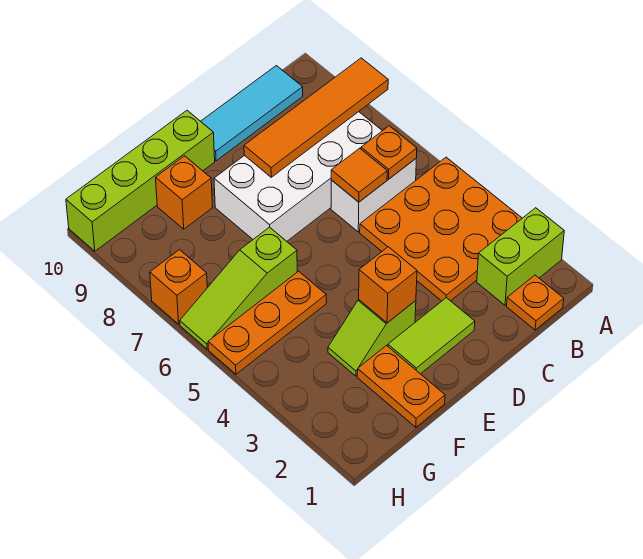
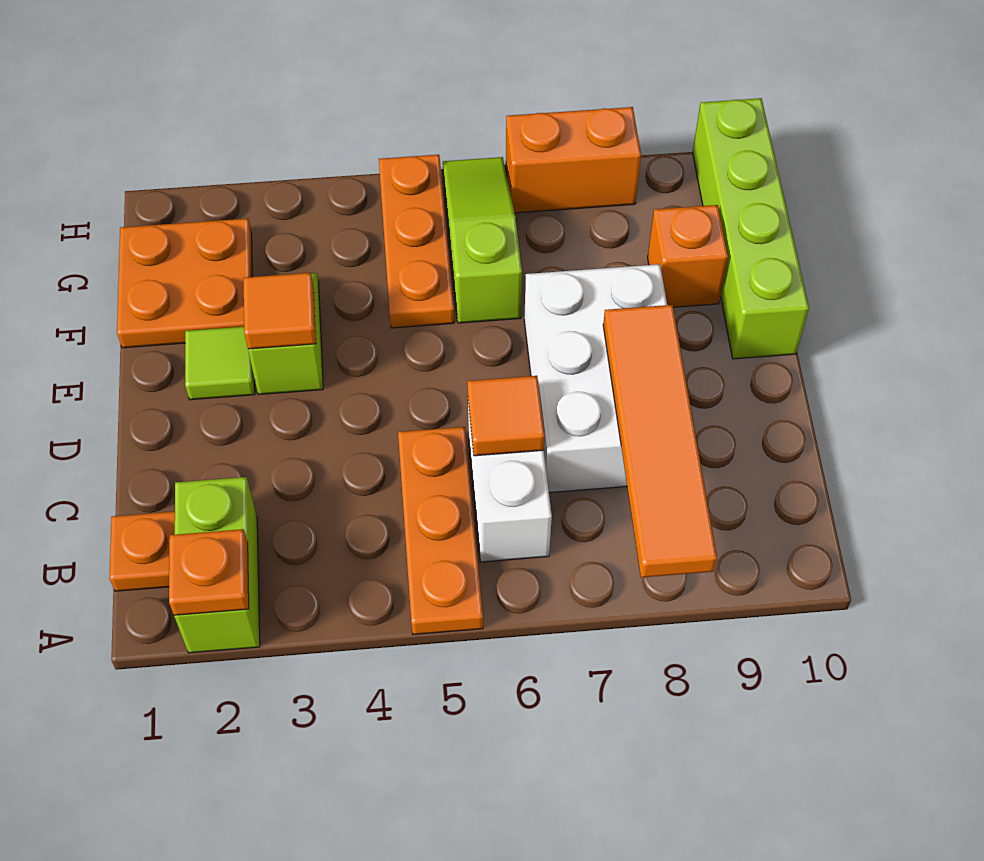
orange 3x3 plate [360,157,522,301] -> orange 1x3 plate [398,427,483,634]
orange 1x1 plate [361,126,417,179] -> orange 1x1 plate moved to [169,529,249,615]
white 2x4 brick [214,112,382,241] -> white 2x3 brick [524,264,667,493]
cyan 1x3 tile [201,66,303,161] -> none
lime 1x2 tile [388,298,475,374] -> lime 1x1 tile [185,327,255,400]
orange 1x1 brick [359,247,417,323] -> orange 1x1 tile [244,273,316,349]
orange 1x2 plate [357,346,445,427] -> orange 2x2 plate [117,218,252,348]
orange 1x1 brick [150,250,207,324] -> orange 1x2 brick [506,107,641,213]

